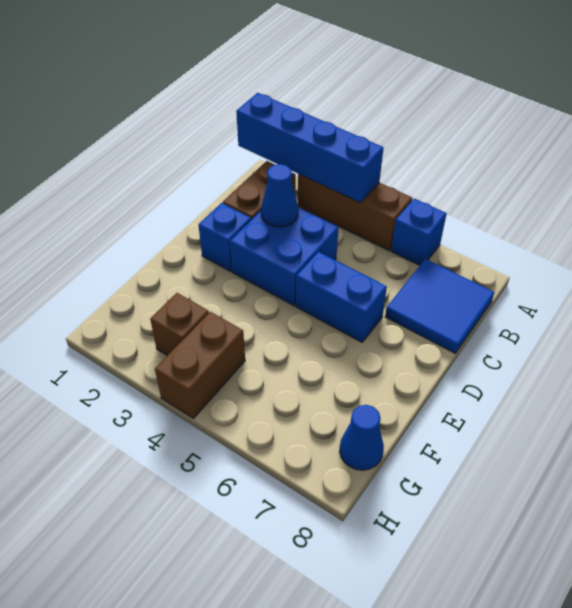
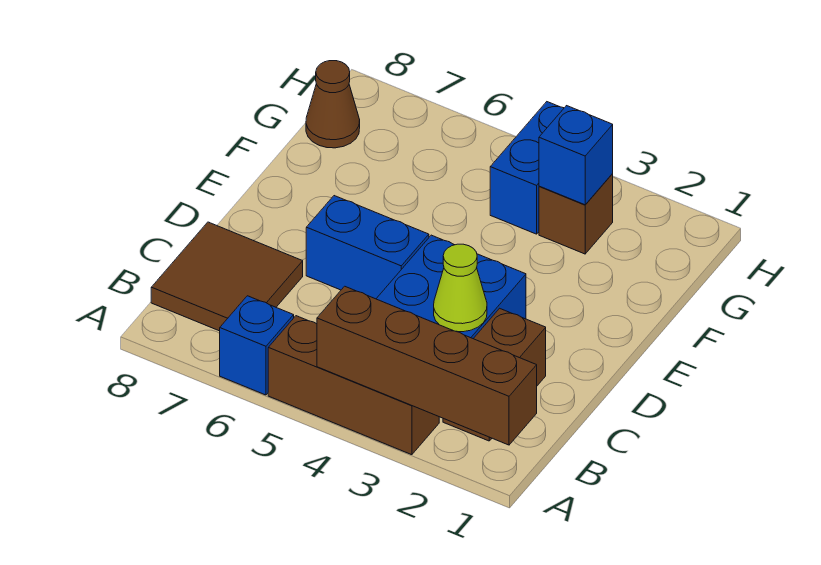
blue 1x4 brick [236,93,383,203] -> brown 1x4 brick [317,286,537,445]
blue 2x2 tile [385,259,494,353] -> brown 2x2 tile [151,222,303,331]
blue 1x1 cone [261,164,299,227] -> lime 1x1 cone [434,244,487,332]
blue 1x1 brick [198,203,251,271] -> blue 1x1 brick moved to [539,106,613,205]
brown 1x2 brick [155,312,245,418] -> blue 1x2 brick [490,102,564,234]
blue 1x1 cone [340,405,384,470] -> brown 1x1 cone [306,61,360,148]

